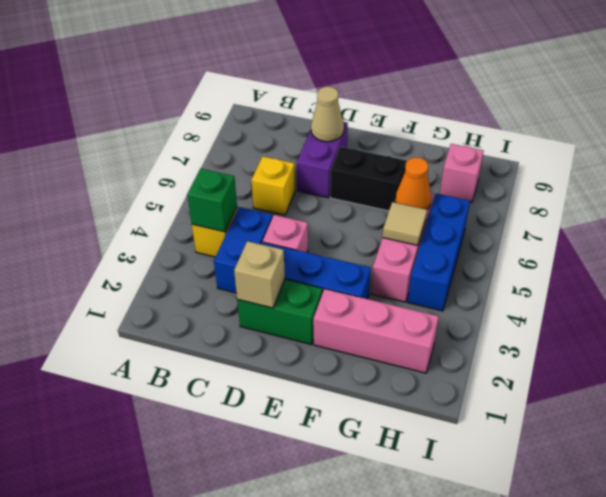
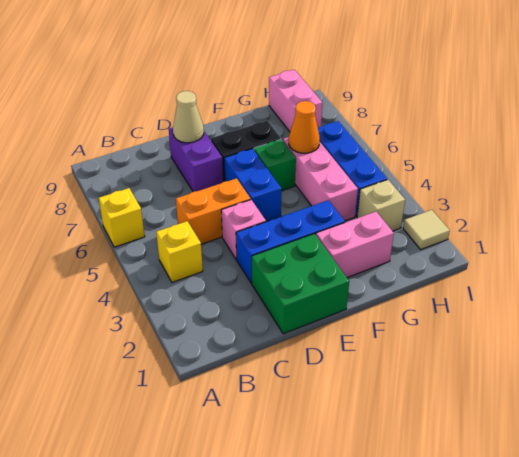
green 1x1 brick [187,169,237,232] -> green 1x1 brick moved to [254,139,296,191]
blue 1x2 brick [214,207,272,293] -> blue 1x2 brick moved to [224,149,281,222]
none -> orange 1x2 brick [176,178,251,244]
yellow 1x1 brick [251,156,295,215] -> yellow 1x1 brick moved to [99,188,145,247]
green 1x2 brick [237,280,322,344] -> green 2x2 brick [252,234,349,334]
tan 1x1 brick [234,241,285,308] -> tan 1x1 brick moved to [357,180,405,231]
pink 1x3 brick [313,289,439,373] -> pink 1x2 brick [316,211,394,277]
tan 1x1 tile [383,202,427,245] -> tan 1x1 tile moved to [403,210,450,249]
pink 1x1 brick [440,144,483,202] -> pink 1x2 brick [269,70,322,132]

